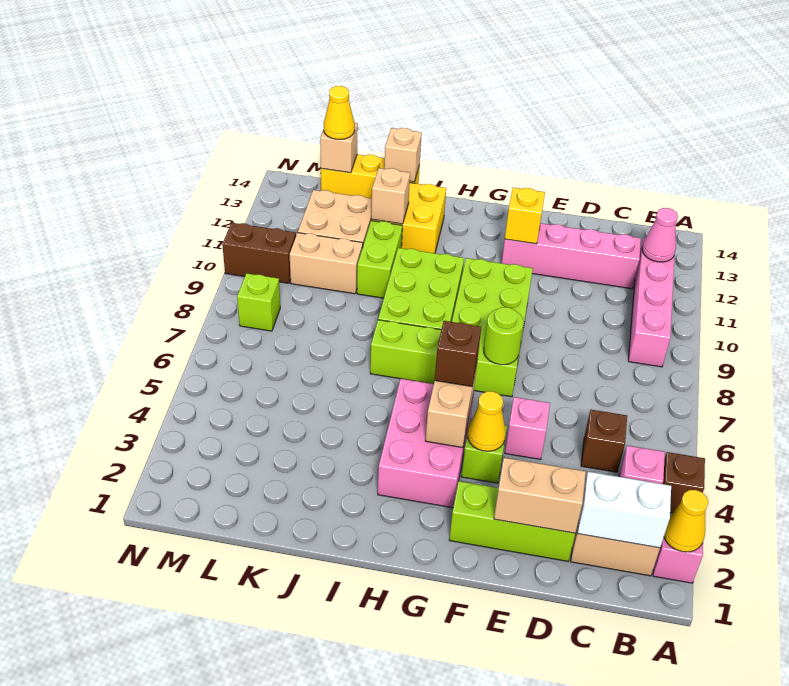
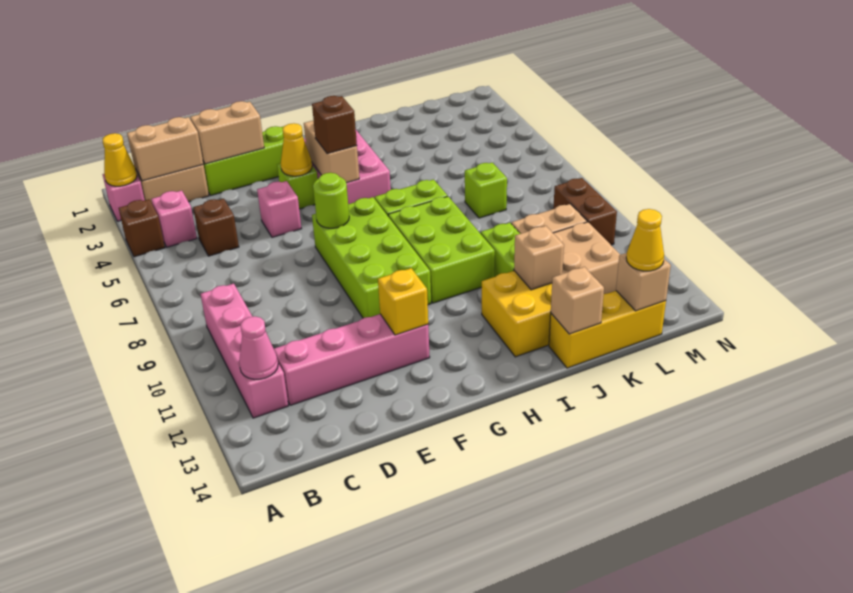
white 1x2 brick [577,472,671,548] -> tan 1x2 brick [127,117,203,181]
lime 1x1 brick [237,273,280,331] -> lime 1x1 brick moved to [465,162,507,218]
brown 1x2 brick [222,223,296,283] -> brown 1x2 brick turned to [553,178,617,245]

